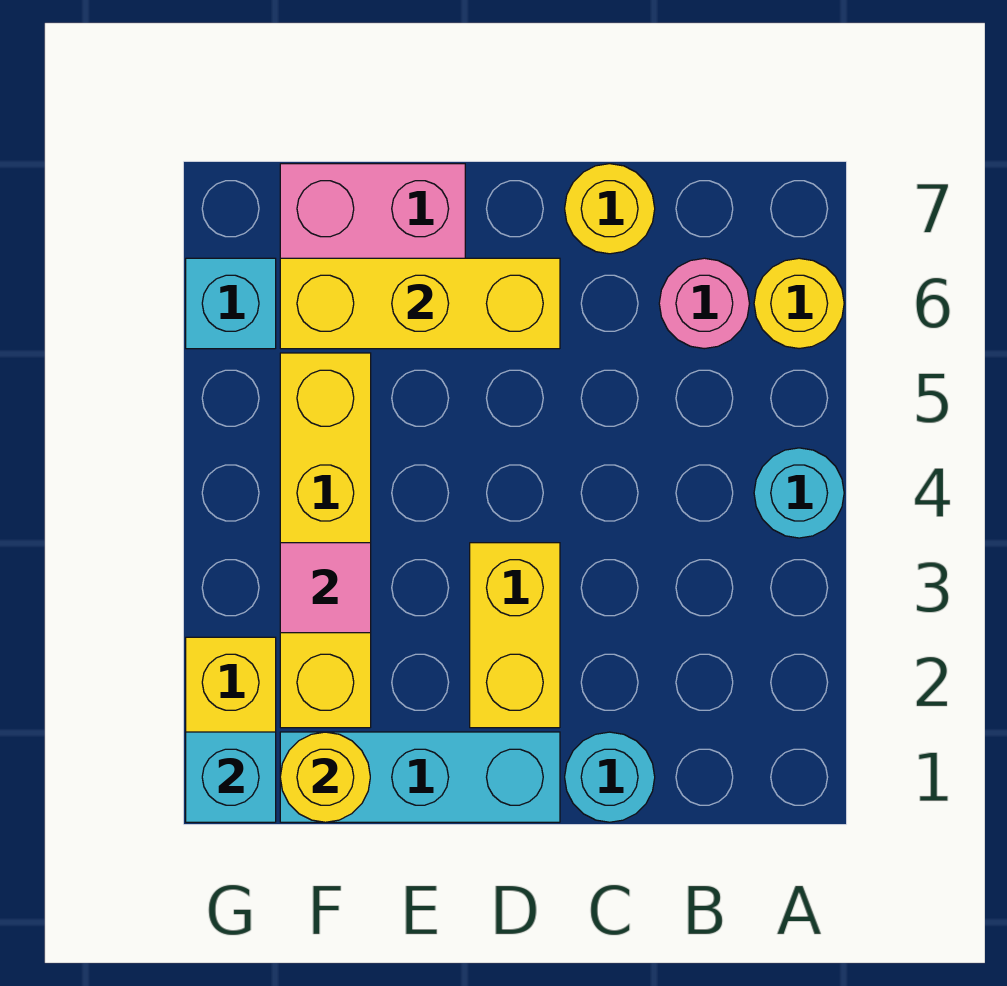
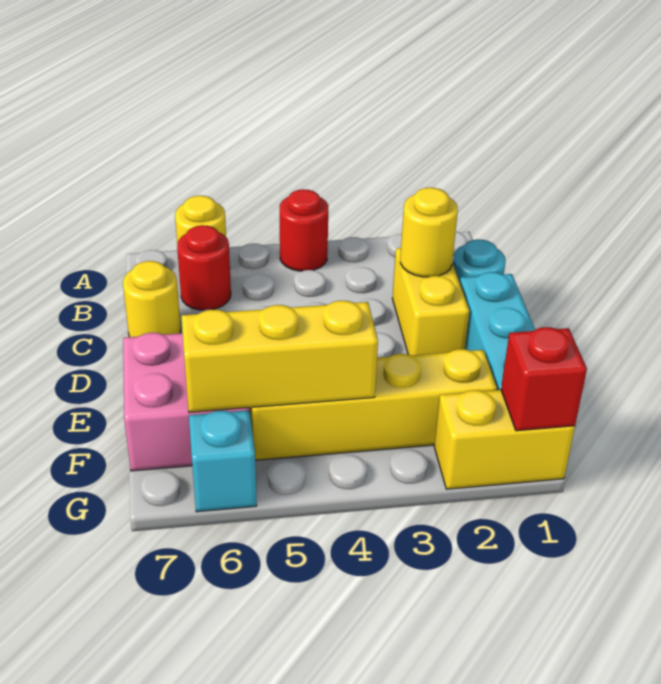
cyan 1x1 round brick [754,448,844,538] -> red 1x1 round brick [280,189,328,271]
pink 1x1 round brick [659,258,749,349] -> red 1x1 round brick [177,225,231,310]
yellow 1x2 brick [470,543,560,728] -> yellow 1x2 brick turned to [392,248,469,355]
yellow 1x3 brick [280,258,560,349] -> yellow 1x3 brick turned to [181,301,378,412]
yellow 1x1 round brick [280,732,370,822] -> yellow 1x1 round brick moved to [400,188,458,277]
pink 1x1 tile [280,543,371,633] -> none
cyan 1x1 brick [186,732,276,822] -> red 1x1 brick [501,327,587,431]

